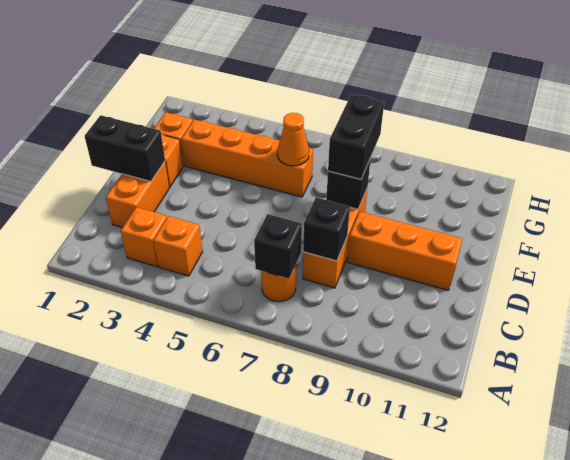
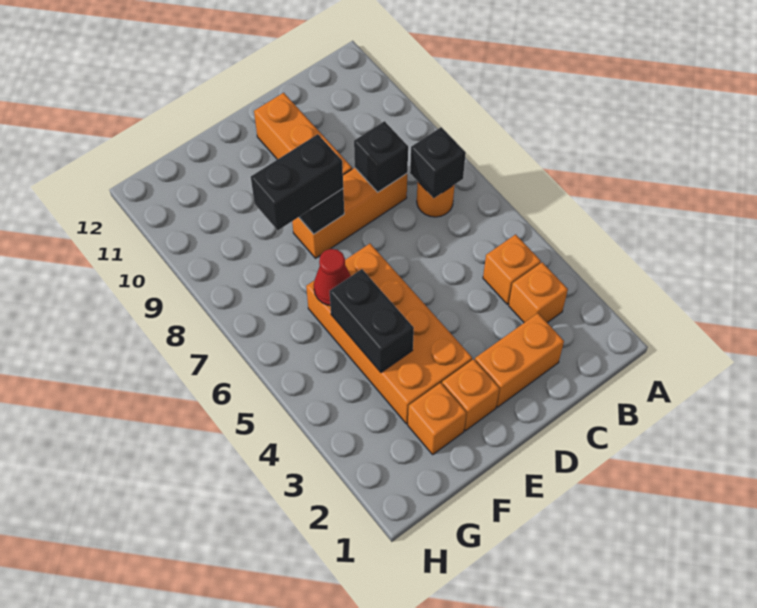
black 1x2 brick [85,115,165,181] -> black 1x2 brick moved to [330,269,414,372]
orange 1x4 brick [182,119,313,197] -> orange 2x4 brick [306,244,472,424]
orange 1x1 cone [277,113,309,166] -> red 1x1 cone [314,249,351,305]

